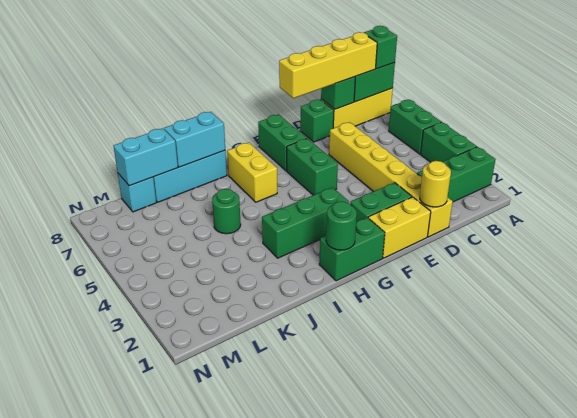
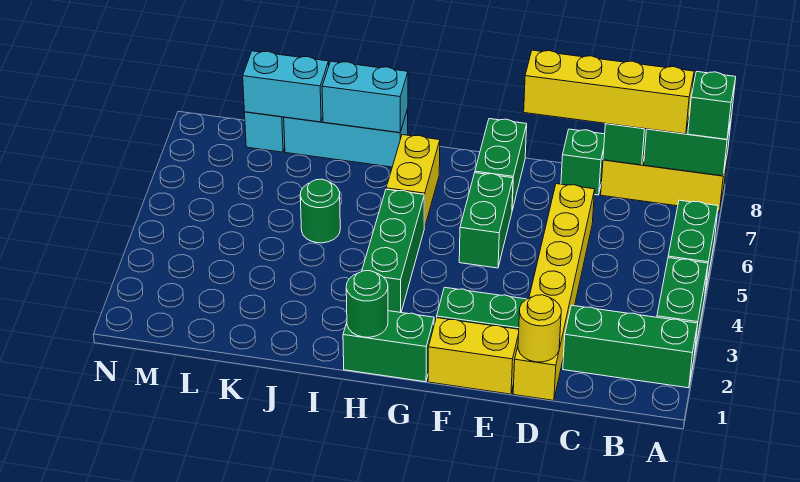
green 1x3 brick [262,187,349,258] -> green 1x3 brick turned to [362,189,424,312]

